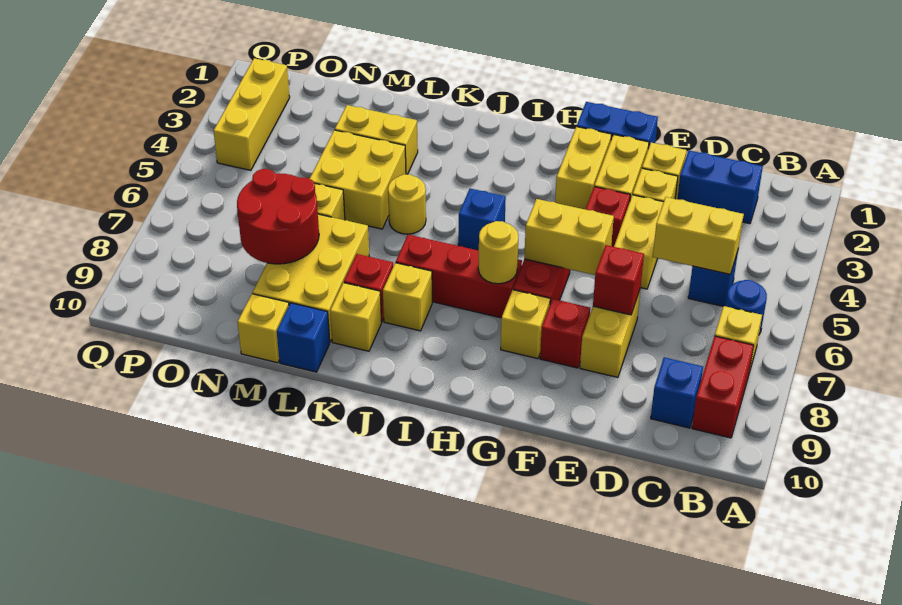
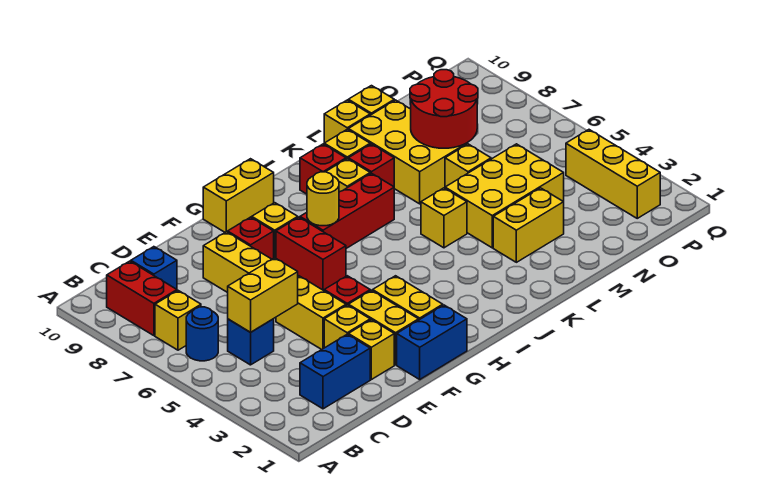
red 1x1 brick [593,245,644,315] -> red 1x1 brick moved to [300,144,346,194]
yellow 1x2 brick [524,199,614,275] -> yellow 1x2 brick moved to [203,159,274,232]
blue 1x1 brick [458,189,506,250] -> none
yellow 1x1 round brick [388,174,426,234] -> yellow 1x1 brick [421,188,467,248]
yellow 2x2 brick [309,130,406,229] -> yellow 2x3 brick [445,144,564,248]
blue 1x1 brick [277,303,330,372] -> yellow 1x1 brick [324,100,370,143]

